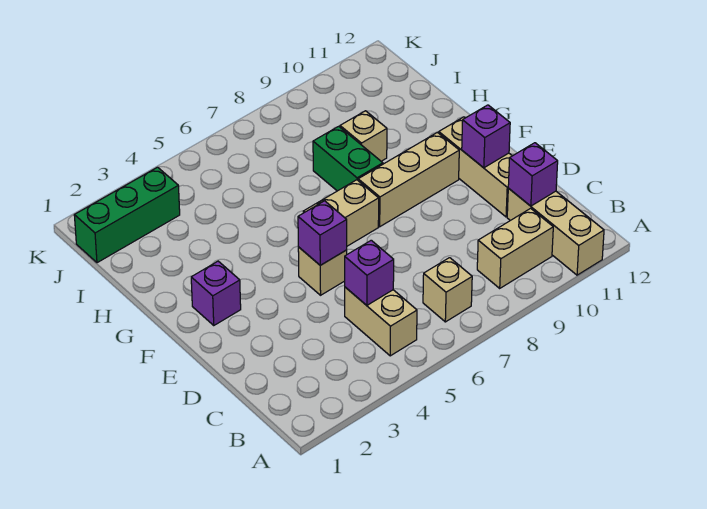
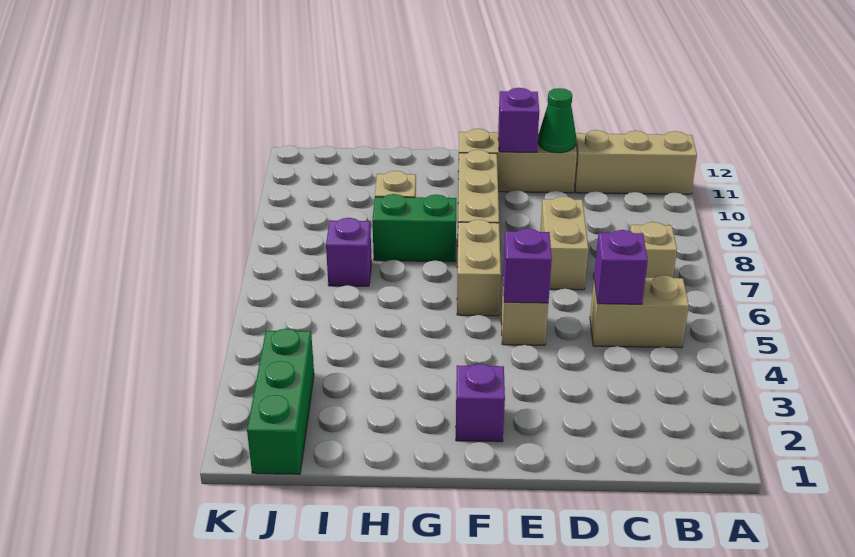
tan 1x2 brick [477,208,553,288] -> tan 1x2 brick moved to [540,196,588,290]
purple 1x1 brick [508,143,558,206] -> purple 1x1 brick moved to [326,218,372,286]
none -> green 1x1 cone [538,88,576,153]

